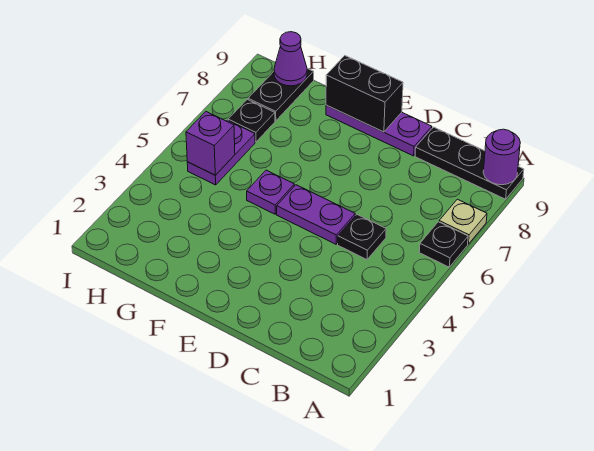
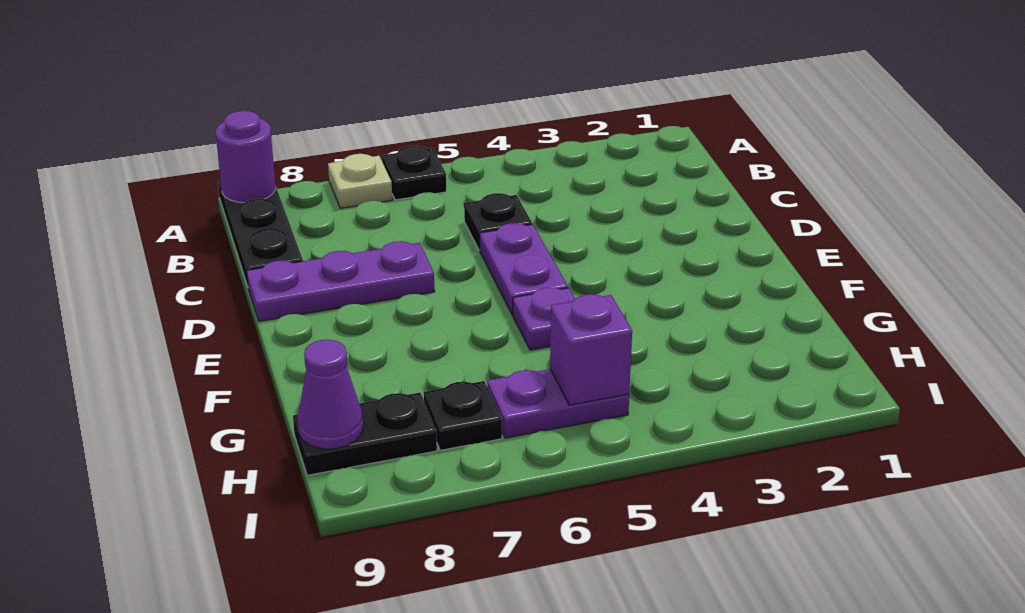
purple 1x3 plate [326,105,432,156] -> purple 1x3 plate turned to [247,241,435,321]
black 1x2 brick [326,56,403,132] -> none

